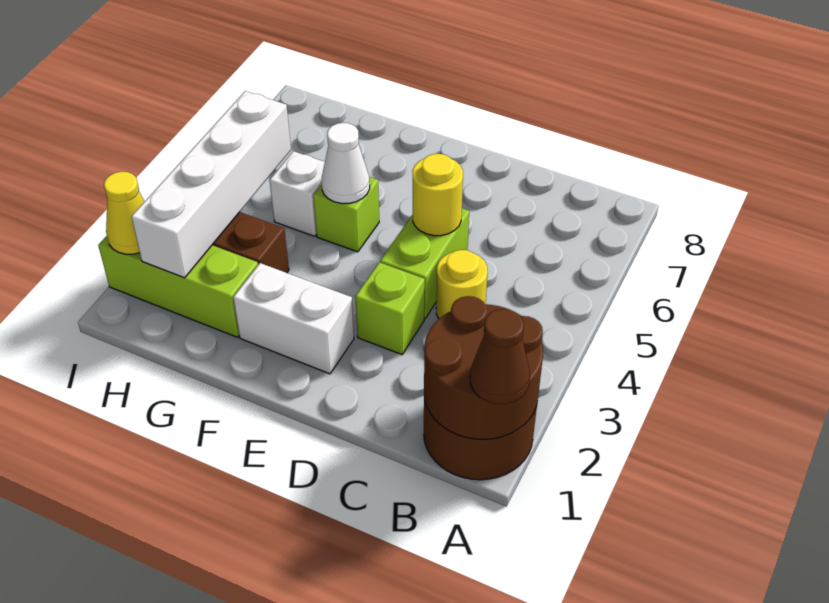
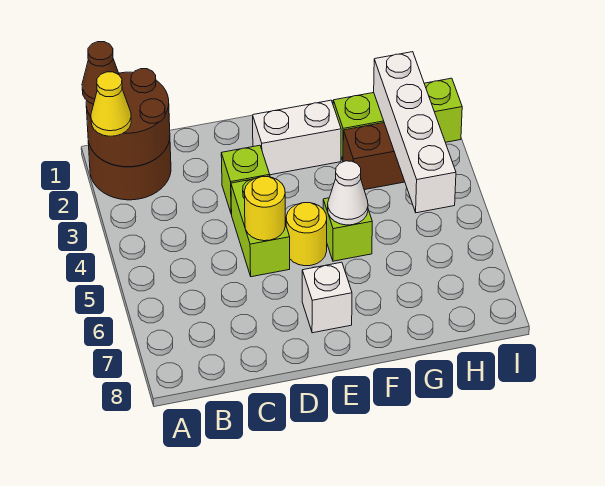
yellow 1x1 round brick [436,250,488,319] -> yellow 1x1 round brick moved to [286,203,327,266]
white 1x1 brick [269,151,325,236] -> white 1x1 brick moved to [302,262,352,333]
yellow 1x1 cone [104,172,145,254] -> yellow 1x1 cone moved to [91,72,131,136]

